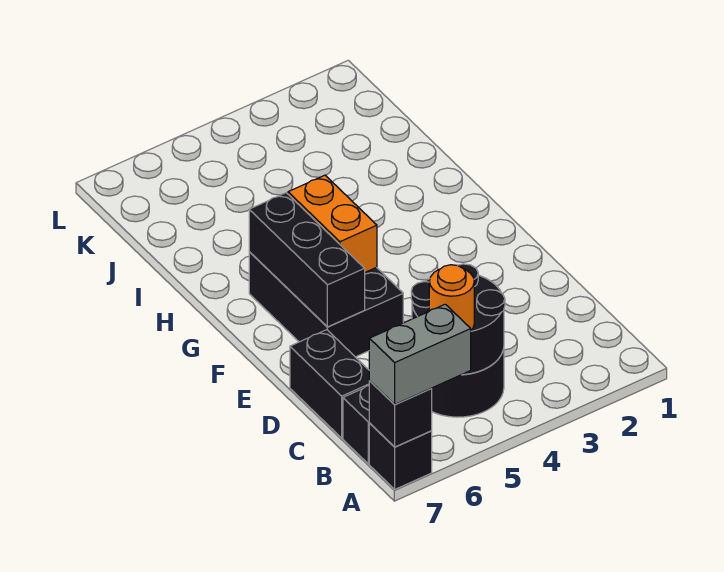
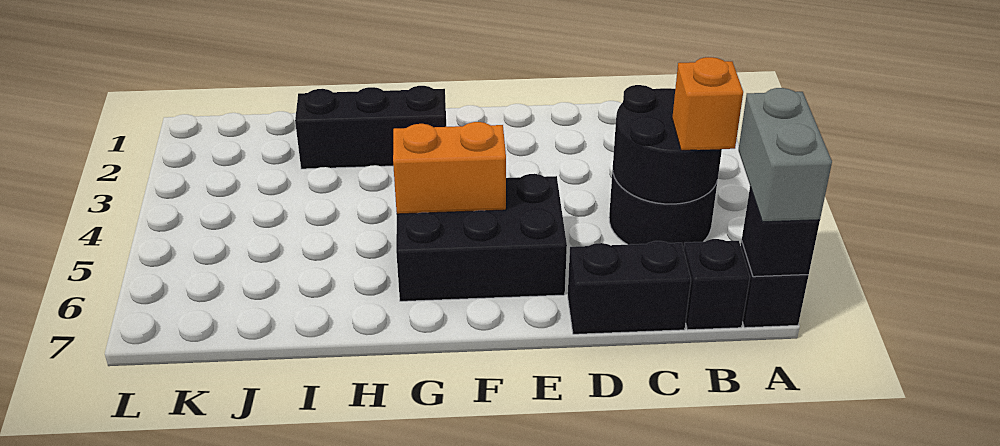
orange 1x1 round brick [429,265,474,330] -> orange 1x1 brick [672,57,743,150]
black 1x3 brick [249,193,365,327] -> black 1x3 brick moved to [295,86,446,169]

